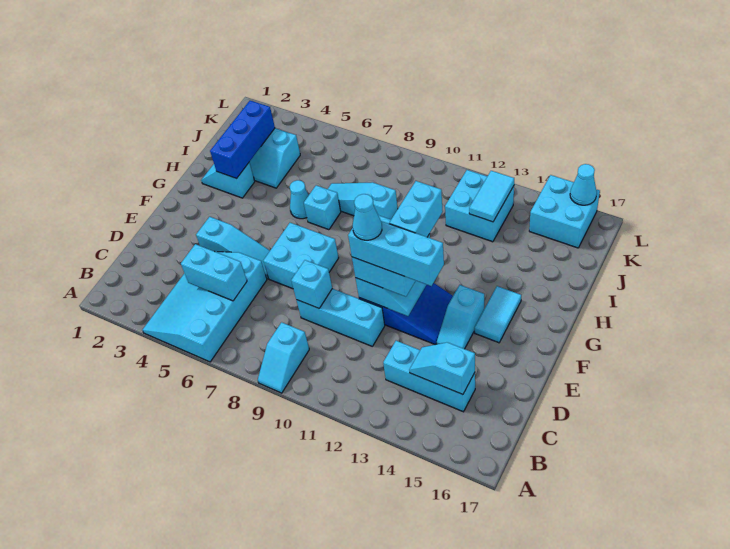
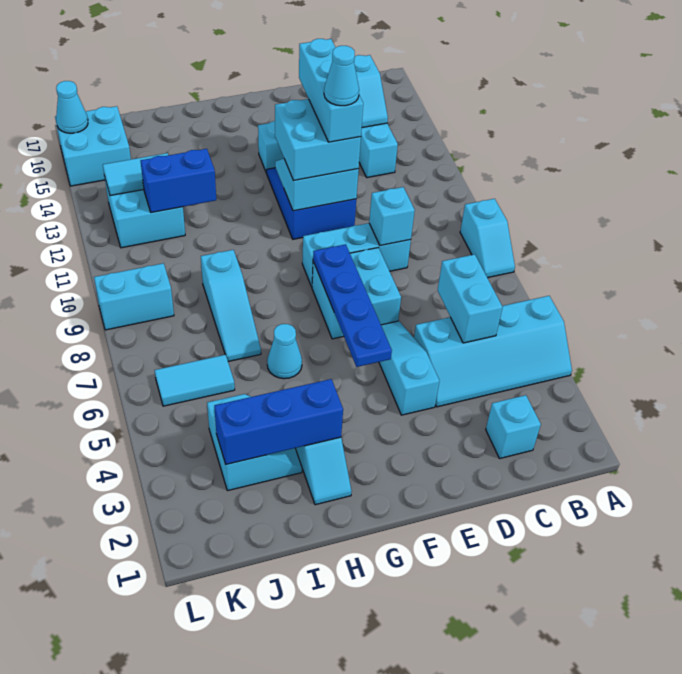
cyan 3x4 slope [142,252,267,362] -> cyan 2x4 slope [414,296,572,407]
cyan 1x2 slope [258,322,309,393] -> cyan 1x2 slope turned to [460,199,515,278]
cyan 1x3 brick [297,289,385,346] -> cyan 1x3 brick turned to [302,223,411,287]
none -> blue 1x4 plate [313,244,392,367]
cyan 1x2 brick [389,181,443,237] -> cyan 1x2 brick moved to [94,263,174,330]
cyan 1x2 tile [474,286,521,343] -> cyan 1x2 tile moved to [155,355,235,406]
cyan 1x1 brick [304,185,341,230] -> cyan 1x1 brick moved to [486,395,541,458]
none -> blue 1x2 brick [141,149,216,213]

